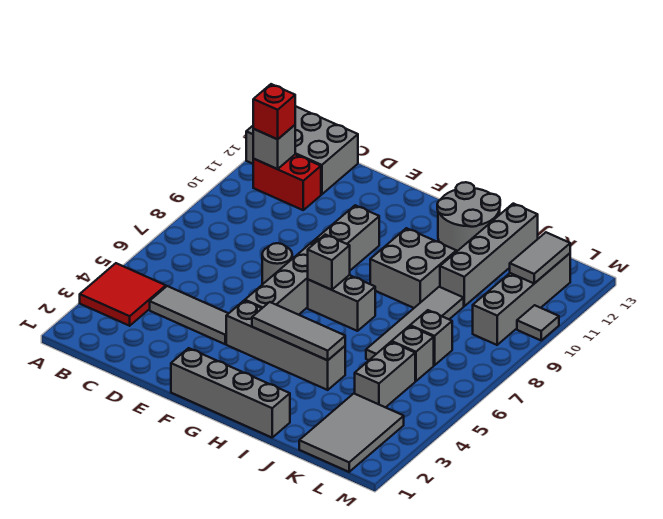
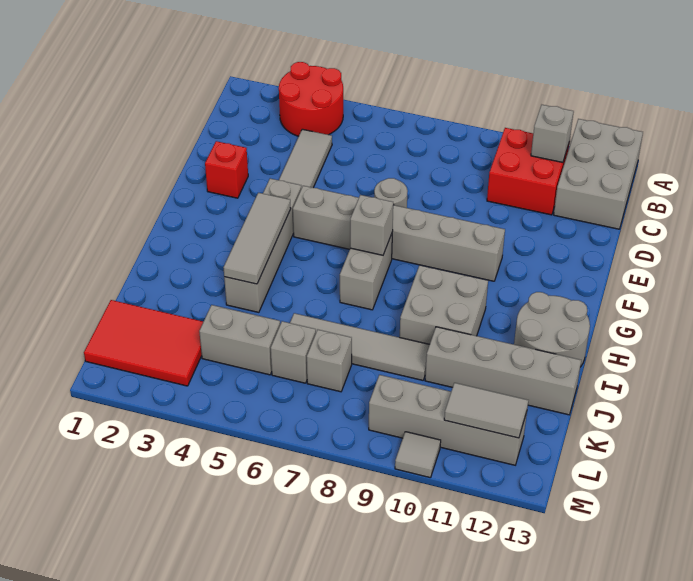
red 2x2 tile [80,263,166,326] -> red 2x2 round brick [279,62,343,136]
red 1x2 brick [253,154,321,210] -> red 2x2 brick [487,128,569,215]
red 1x1 brick [253,84,295,139] -> red 1x1 brick moved to [205,141,248,198]
grey 1x4 brick [171,348,290,437] -> none
grey 2x3 tile [299,394,404,472] -> red 2x3 tile [84,300,203,386]

